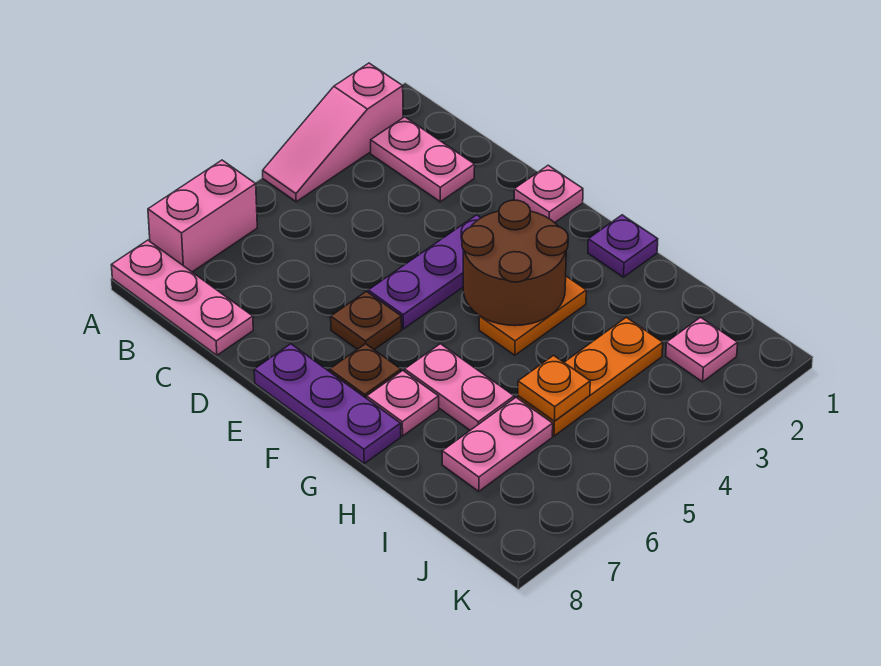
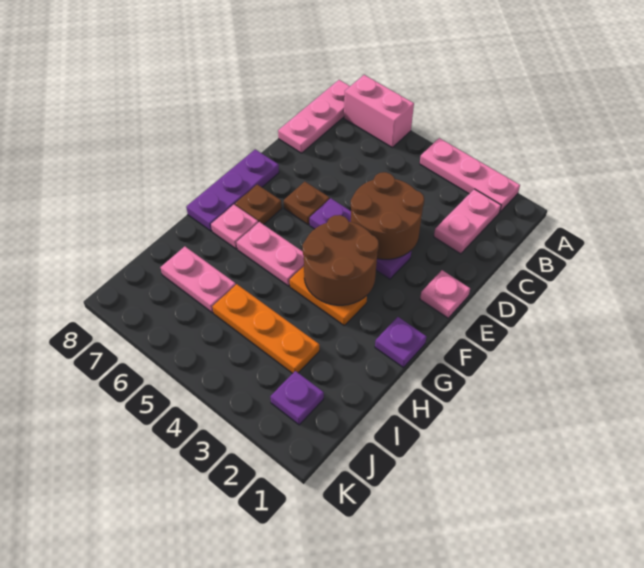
pink 1x3 slope [263,63,403,202] -> pink 1x3 plate [420,138,520,212]
none -> brown 2x2 round brick [351,172,424,259]
pink 1x2 plate [405,344,514,430] -> pink 1x2 plate turned to [237,222,304,286]
orange 1x1 plate [518,355,590,421] -> none
pink 1x1 plate [666,317,737,382] -> purple 1x1 plate [270,371,324,425]

